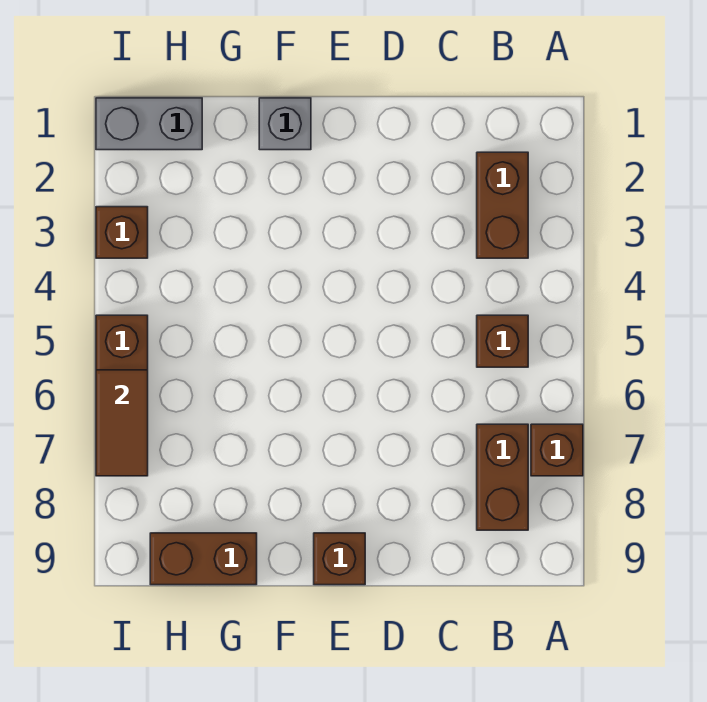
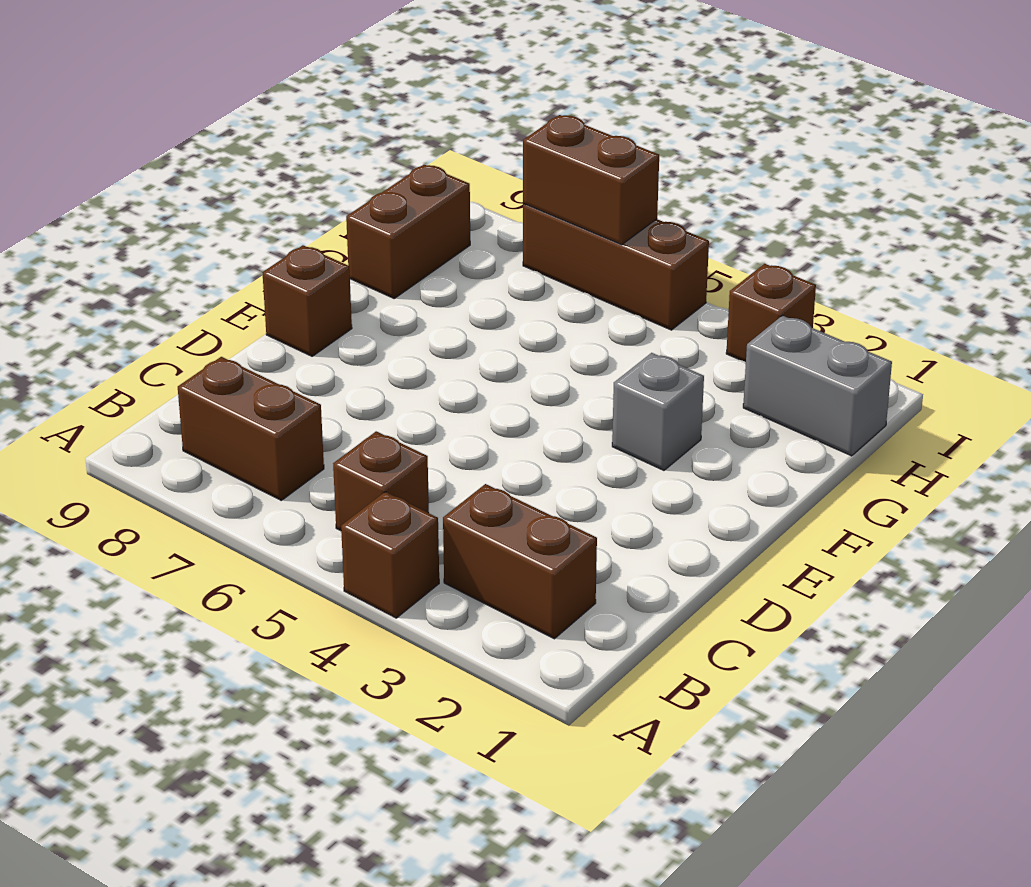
brown 1x1 brick [531,424,583,476] -> brown 1x1 brick moved to [341,492,439,618]
grey 1x1 brick [259,98,311,150] -> grey 1x1 brick moved to [612,353,704,470]
grey 1x2 brick [96,98,202,150] -> grey 1x2 brick turned to [743,316,892,456]
brown 1x2 tile [96,370,148,476] -> brown 1x2 brick [523,115,659,245]

